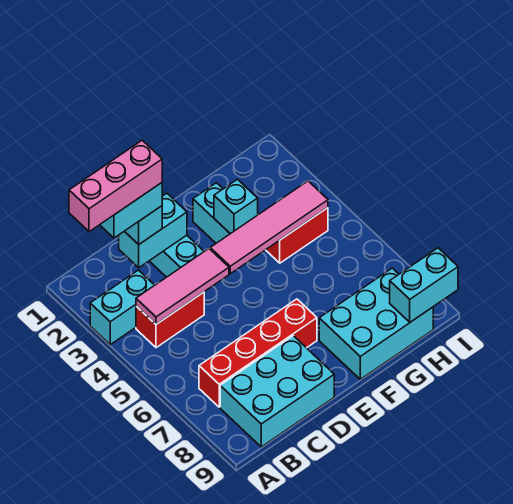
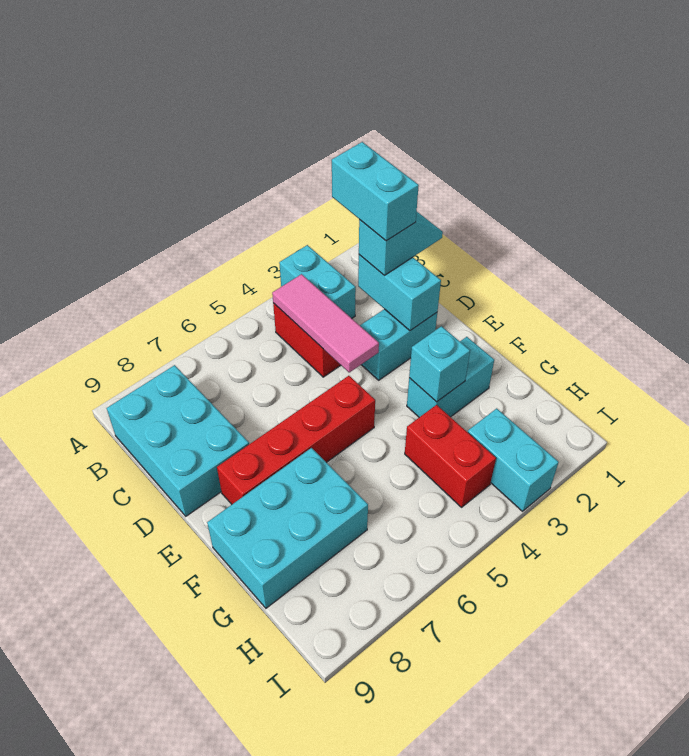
pink 1x3 brick [69,140,162,232] -> none
red 1x4 brick [199,299,317,407] -> red 1x4 brick turned to [217,376,375,504]
pink 1x4 tile [210,181,328,274] -> none
cyan 2x3 brick [319,268,433,379] -> cyan 2x3 brick turned to [207,448,368,608]
cyan 1x2 brick [390,248,458,322] -> cyan 1x2 brick moved to [468,408,559,511]

